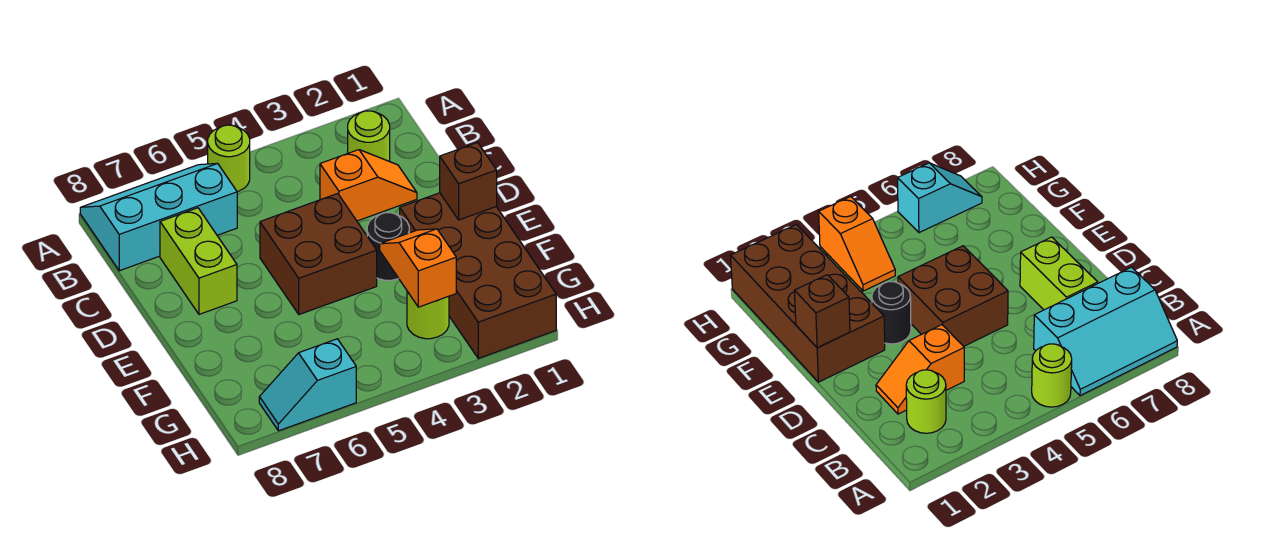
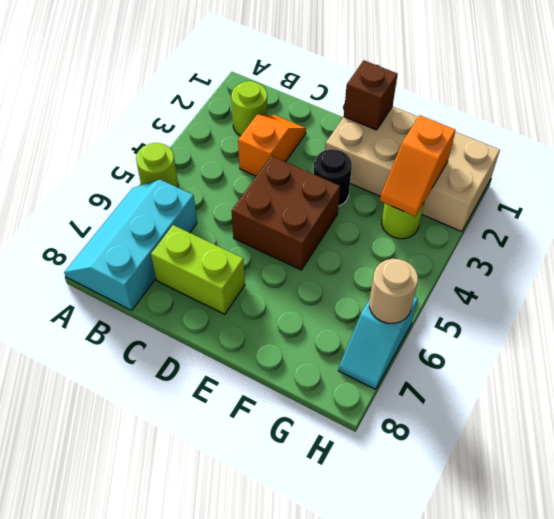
brown 2x4 brick [400,193,556,358] -> tan 2x4 brick [325,107,500,232]
orange 1x2 slope [380,229,456,307] -> orange 1x2 slope turned to [380,115,456,216]
none -> tan 1x1 round brick [369,259,418,323]

